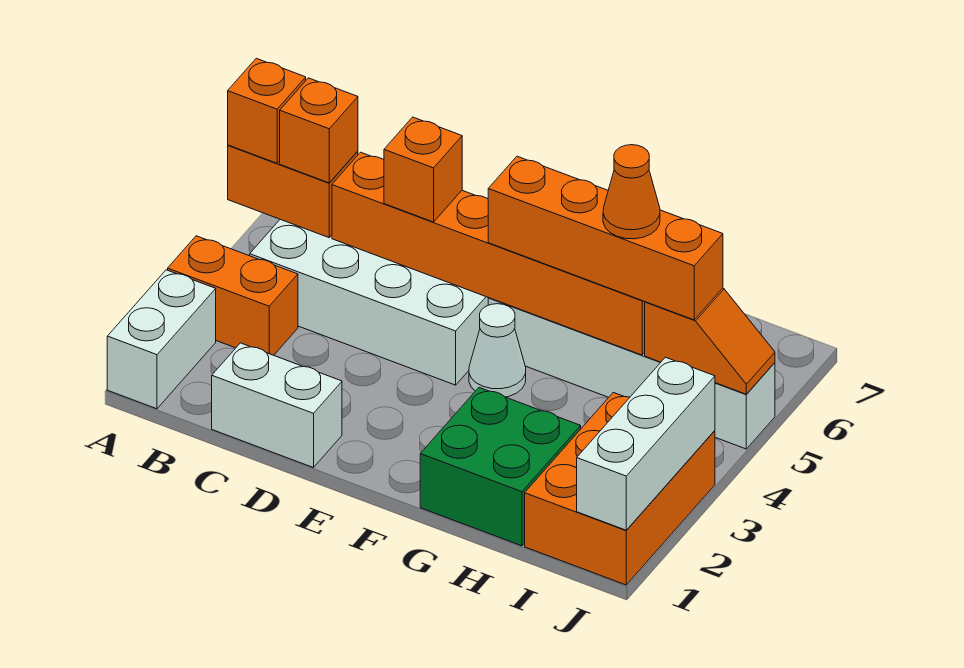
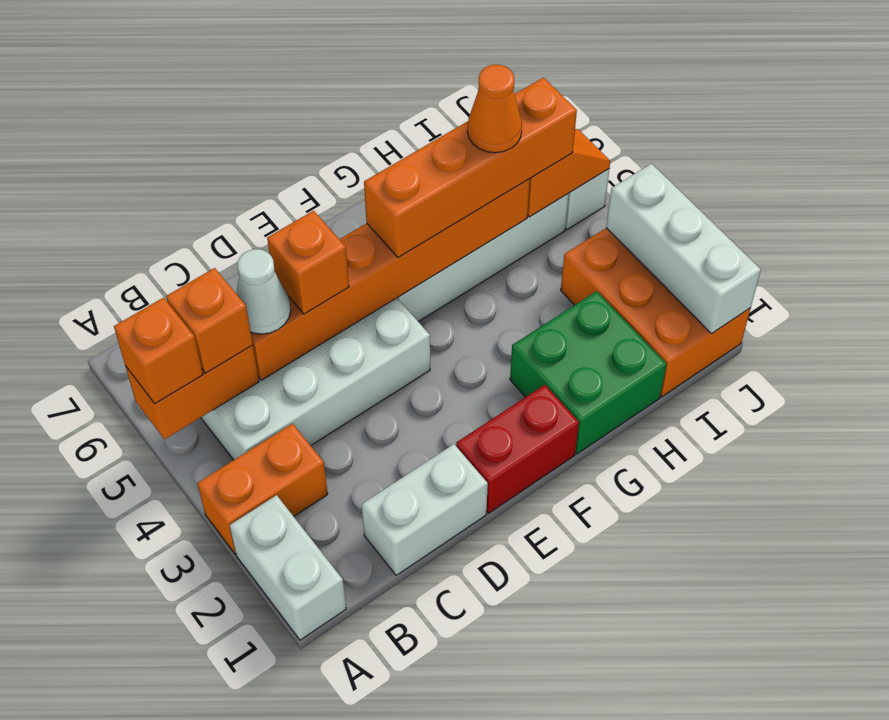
none -> red 1x2 brick [456,385,579,513]
white 1x1 cone [469,304,526,397] -> white 1x1 cone moved to [236,249,291,334]

